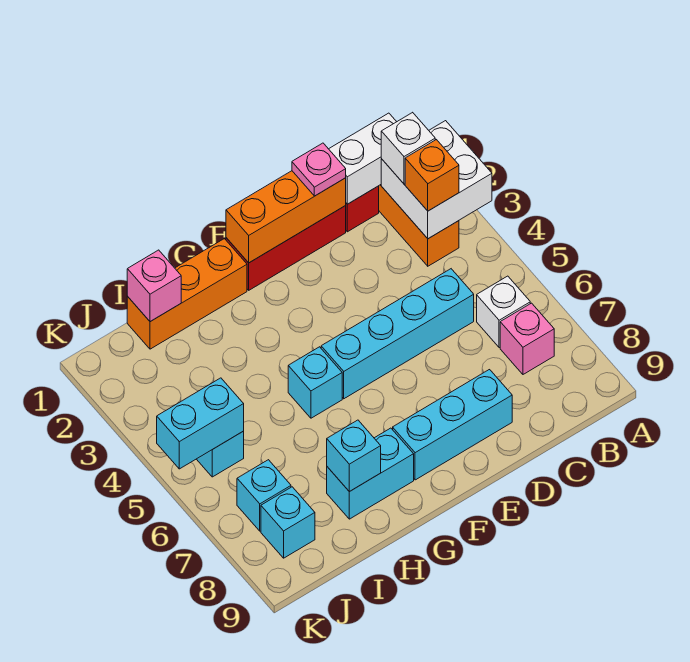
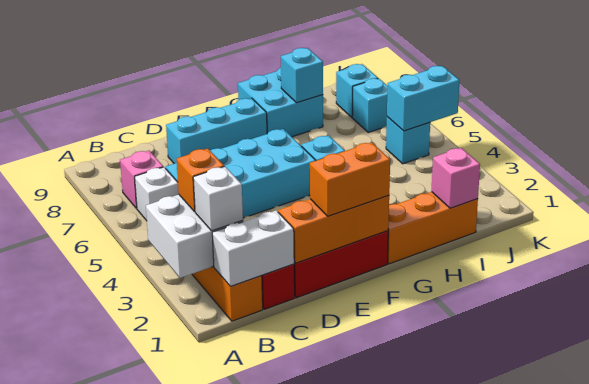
cyan 1x4 brick [321,269,474,399] -> cyan 2x4 brick [166,129,316,218]
pink 1x1 plate [292,143,346,196] -> none
none -> orange 1x2 brick [310,142,390,216]
cyan 1x2 brick [327,428,414,519] -> cyan 2x2 brick [238,68,323,137]

